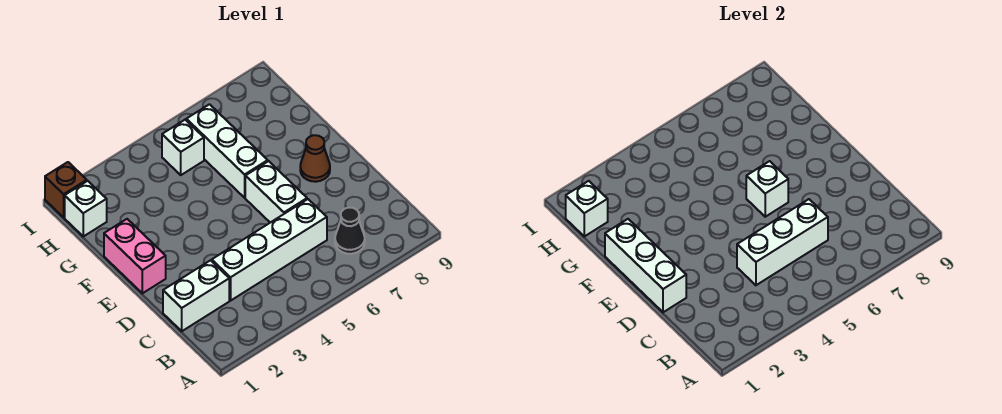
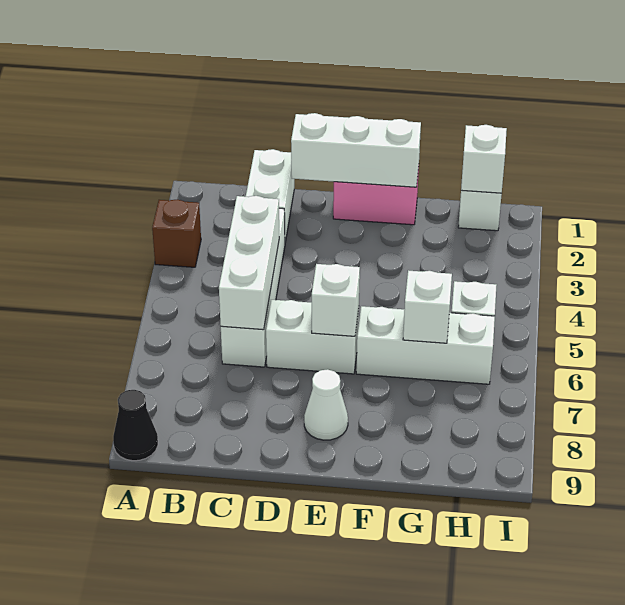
black 1x1 cone [335,207,365,254] -> black 1x1 cone moved to [113,390,158,461]
brown 1x1 cone [300,135,330,182] -> white 1x1 cone [304,369,348,440]
none -> white 1x1 brick [403,270,452,343]
brown 1x1 brick [45,162,87,217] -> brown 1x1 brick moved to [152,199,201,267]

